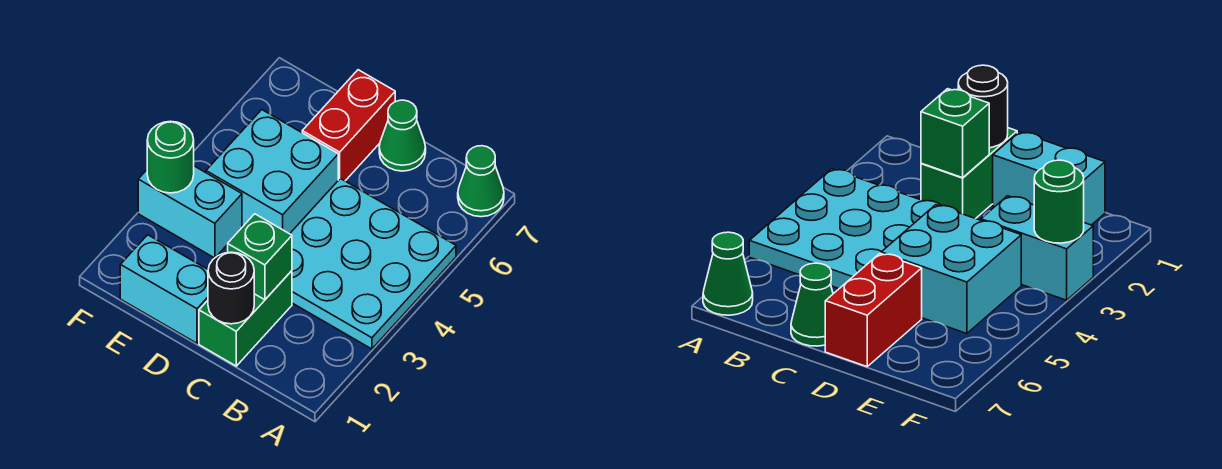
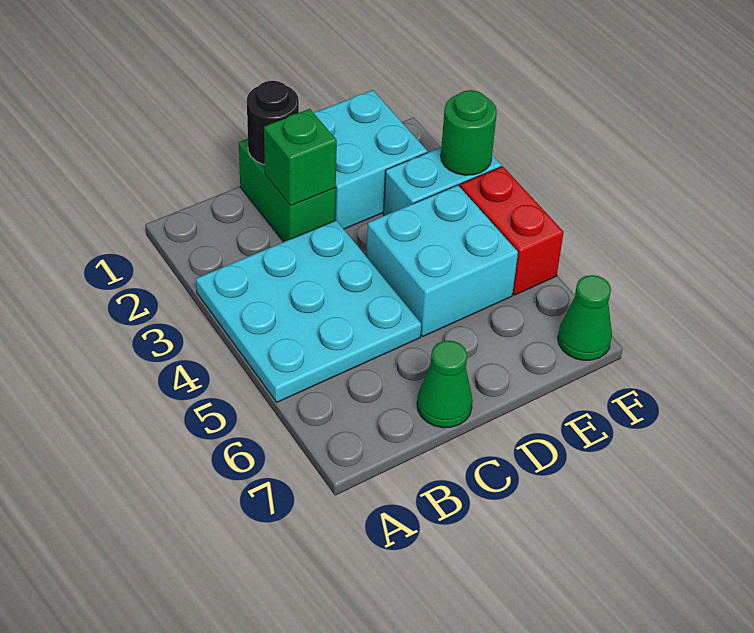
green 1x1 cone [458,146,504,217] -> green 1x1 cone moved to [558,275,612,360]
cyan 1x2 brick [120,235,208,343] -> cyan 2x2 brick [313,90,427,229]
red 1x2 brick [302,70,395,181] -> red 1x2 brick moved to [460,166,564,295]

